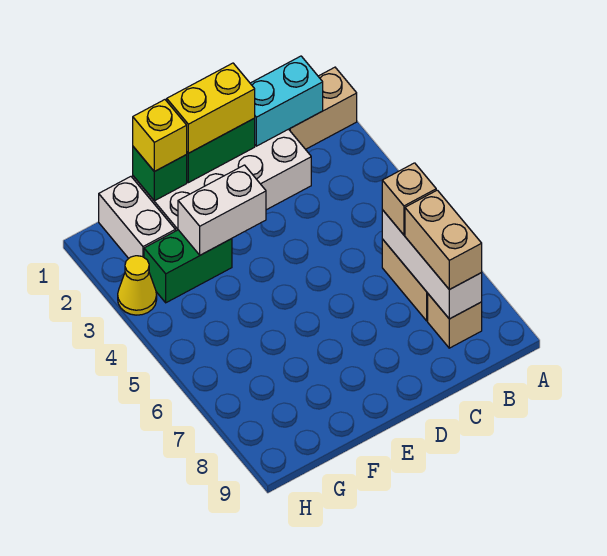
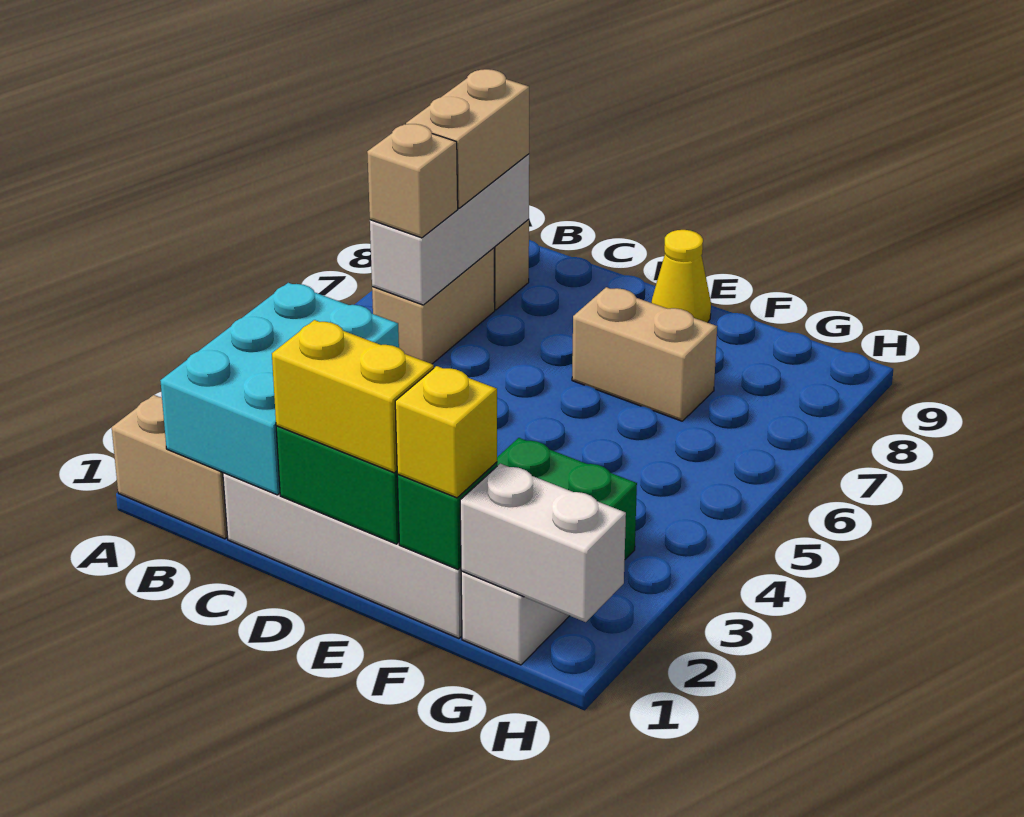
cyan 1x2 brick [250,56,323,146] -> cyan 2x3 brick [160,283,399,495]
white 1x2 brick [178,165,266,255] -> white 1x2 brick moved to [460,464,626,622]
none -> tan 1x2 brick [572,287,717,421]
yellow 1x1 cone [118,256,157,315] -> yellow 1x1 cone moved to [651,230,711,323]

